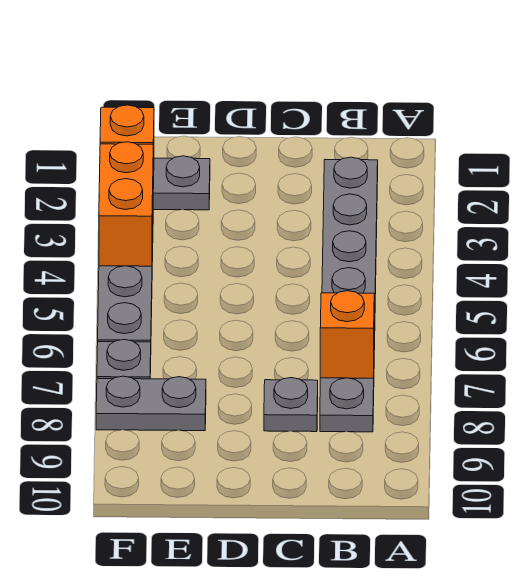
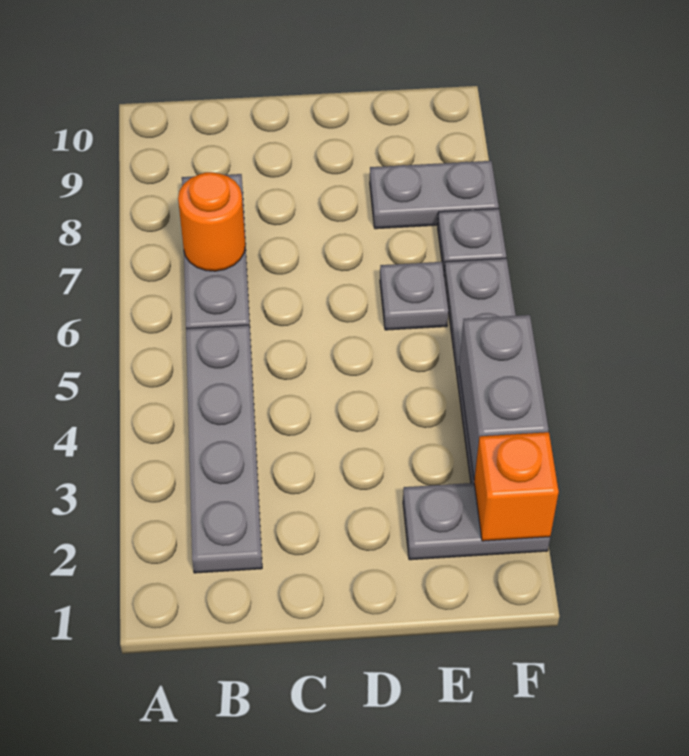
orange 1x1 brick [320,291,374,378] -> orange 1x1 round brick [178,172,245,271]
grey 1x1 plate [264,378,318,432] -> grey 1x1 plate moved to [380,262,448,330]
orange 1x2 brick [99,142,153,266] -> grey 1x2 brick [459,315,548,480]

